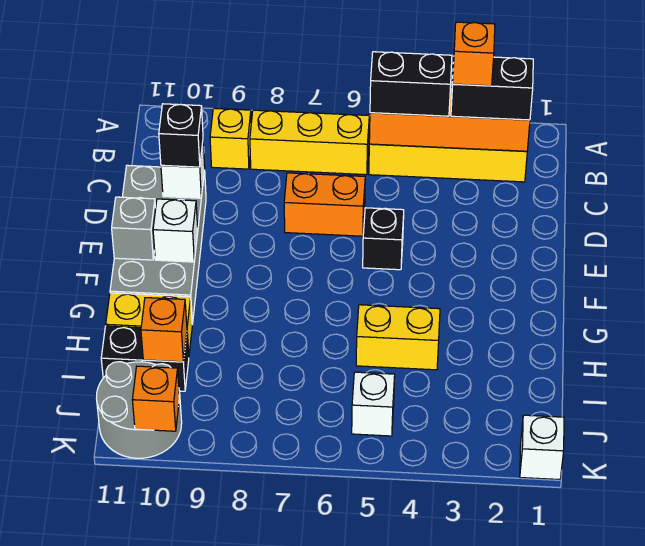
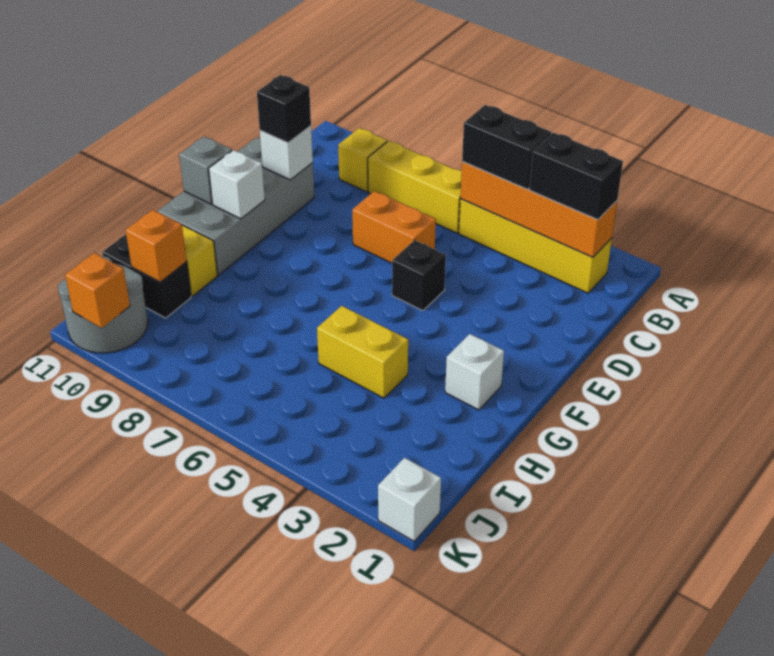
orange 1x1 brick [453,22,495,86] -> none
white 1x1 brick [352,372,395,436] -> white 1x1 brick moved to [445,334,504,410]

